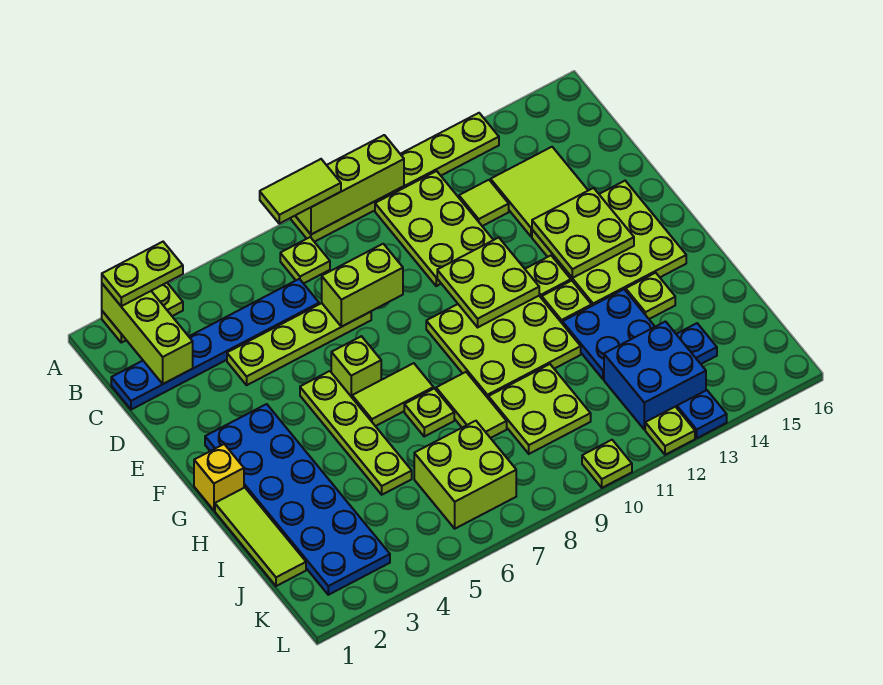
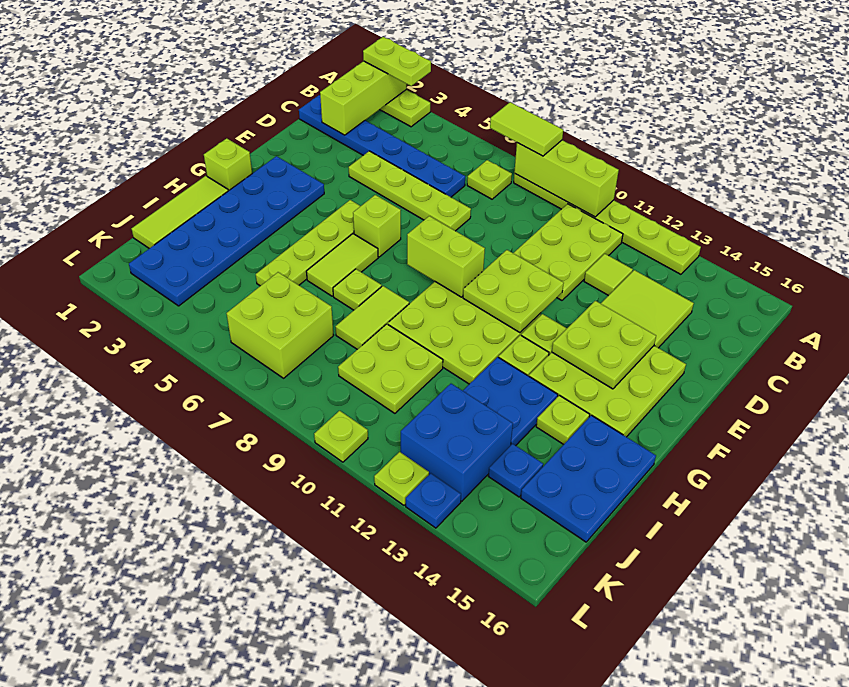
lime 1x2 brick [322,244,403,327] -> lime 1x2 brick moved to [407,216,485,297]
yellow 1x1 brick [194,444,244,510] -> lime 1x1 brick [204,138,252,191]
lime 1x2 tile [352,363,434,426] -> lime 1x2 tile turned to [306,234,378,296]
none -> blue 2x3 plate [521,415,656,542]

